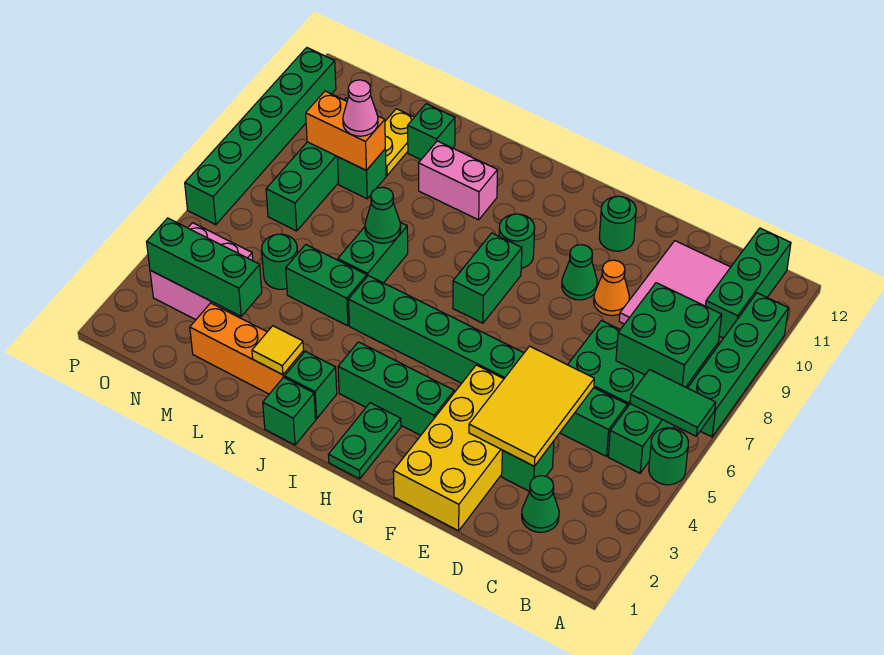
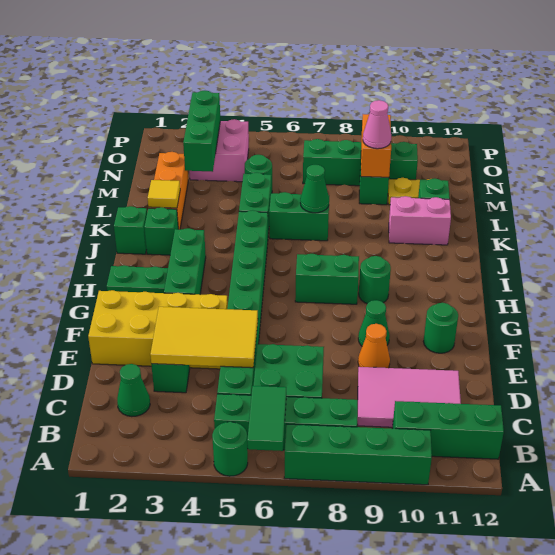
green 2x2 brick [616,283,722,387] -> none
pink 1x2 brick [419,141,498,220] -> pink 1x2 brick turned to [389,196,451,245]
green 1x6 brick [185,48,336,225] -> none

